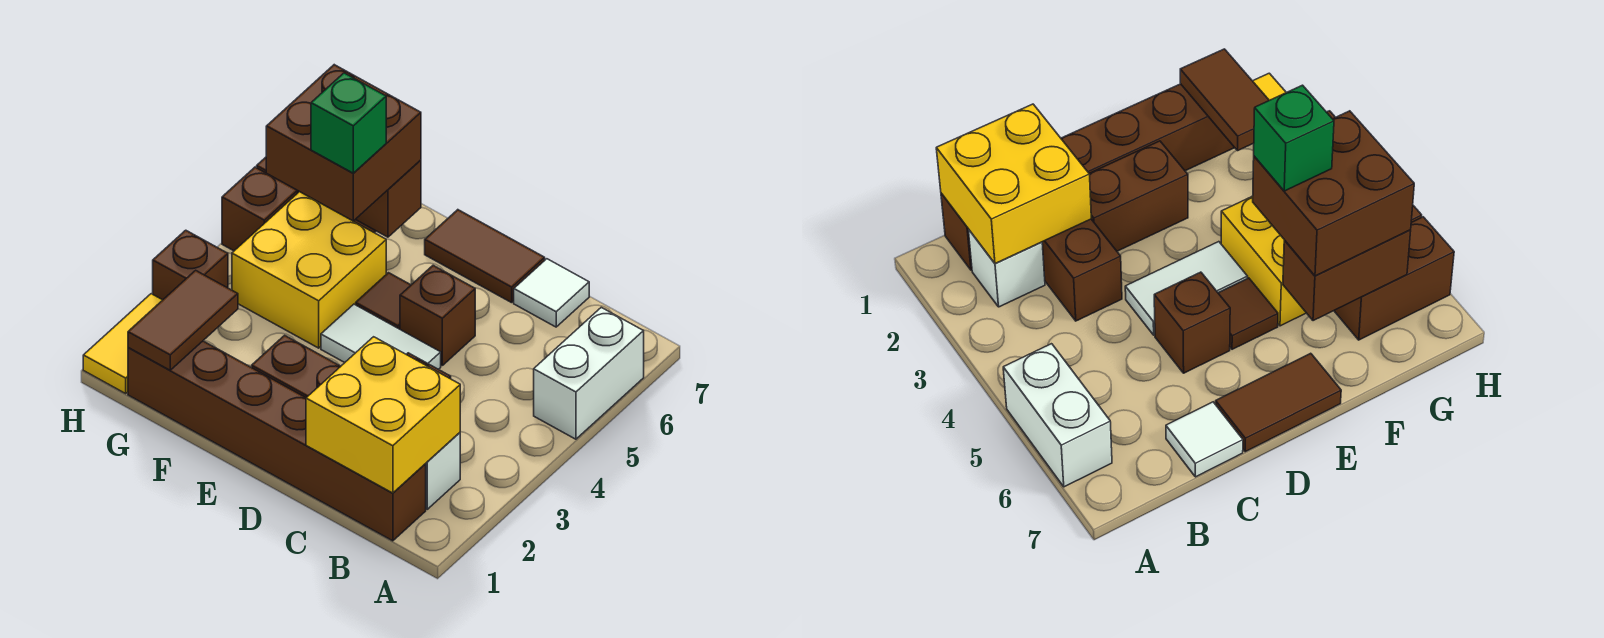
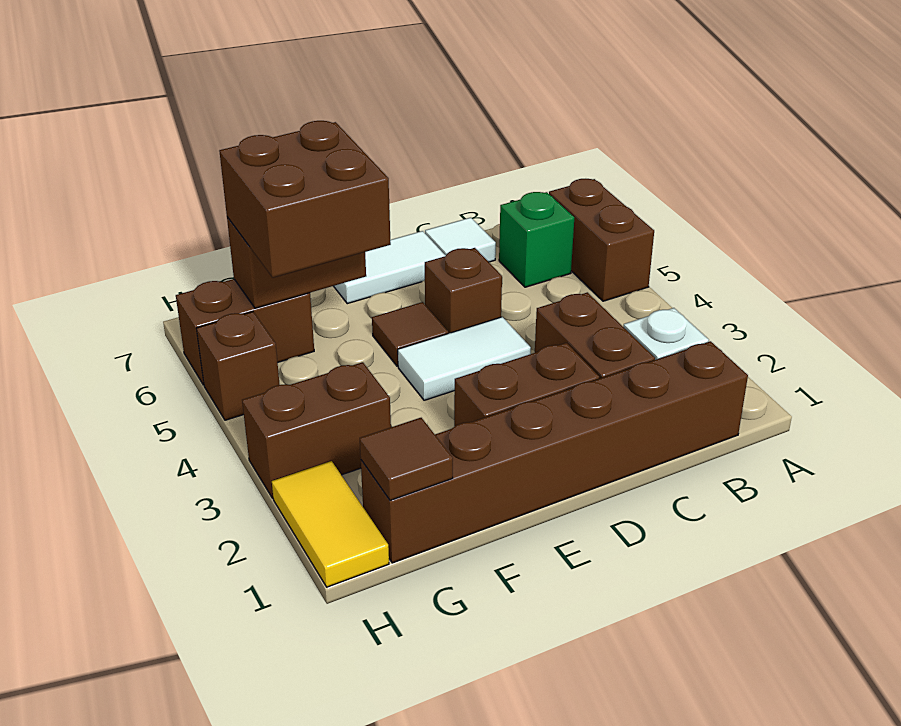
white 1x2 brick [534,307,644,439] -> brown 1x2 brick [549,179,654,301]
yellow 2x2 brick [306,337,460,493] -> none
brown 1x2 tile [425,210,545,303] -> white 1x2 tile [334,231,446,304]
yellow 2x2 brick [232,192,386,348] -> none
green 1x1 brick [311,73,386,173] -> green 1x1 brick moved to [499,192,574,287]
brown 1x2 tile [128,270,238,370] -> brown 1x1 tile [360,418,453,500]
brown 1x1 brick [153,230,228,300] -> brown 1x2 brick [242,362,391,498]

